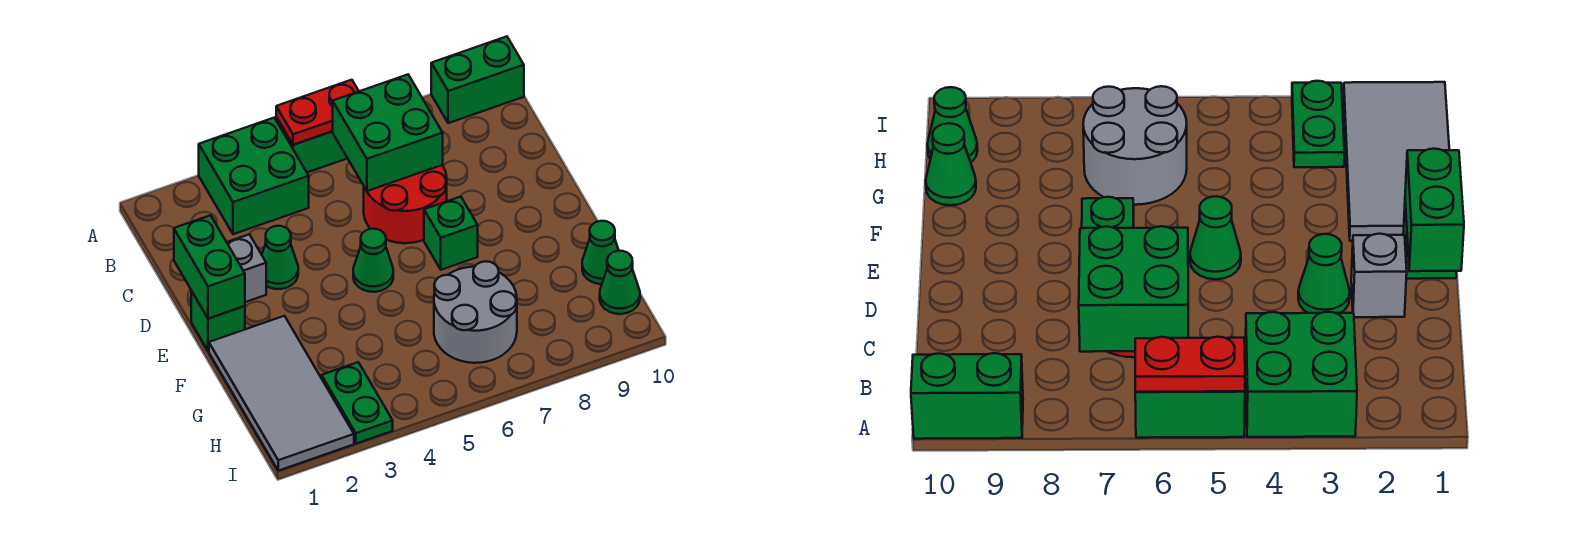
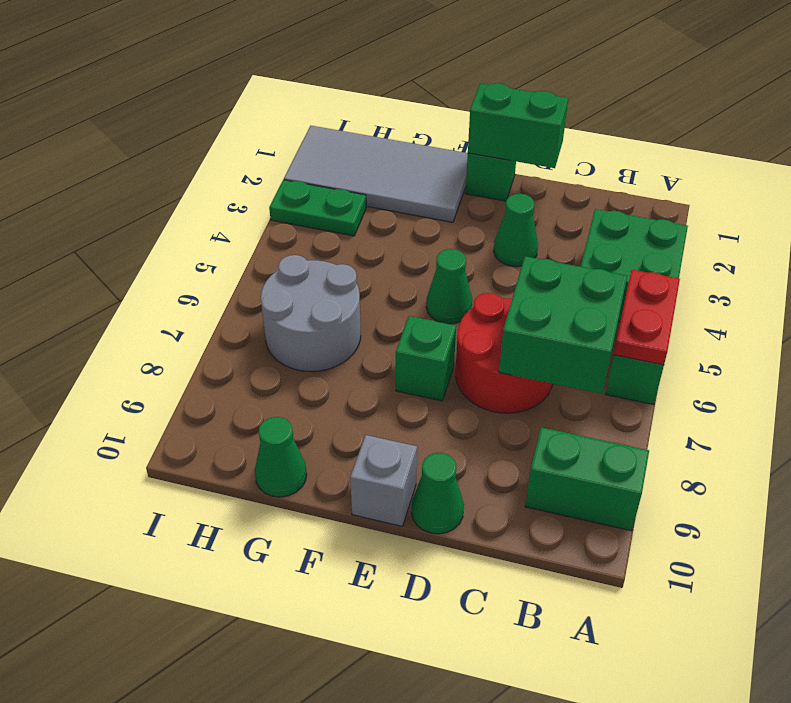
green 1x2 brick [431,36,524,123] -> green 1x2 brick turned to [525,427,649,531]
grey 1x1 brick [227,234,266,302] -> grey 1x1 brick moved to [350,435,417,526]
green 1x1 cone [600,251,640,314] -> green 1x1 cone moved to [411,453,464,534]

